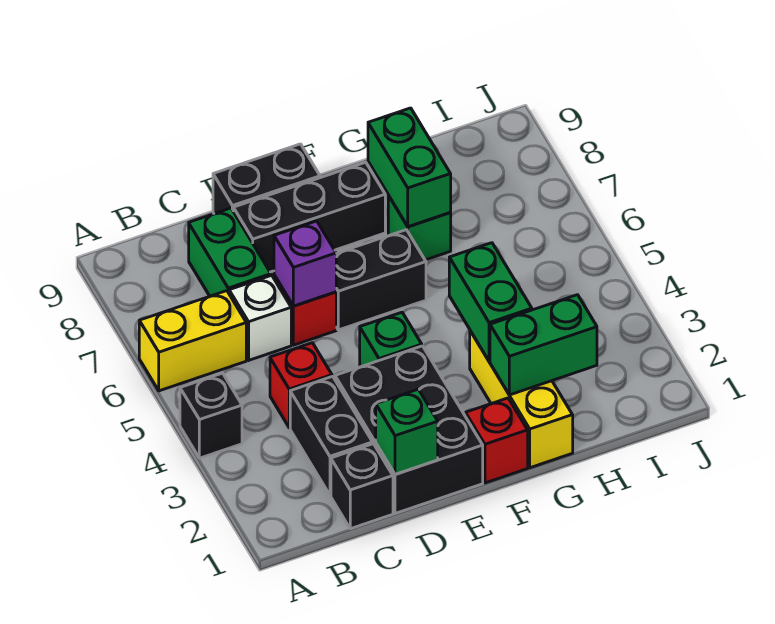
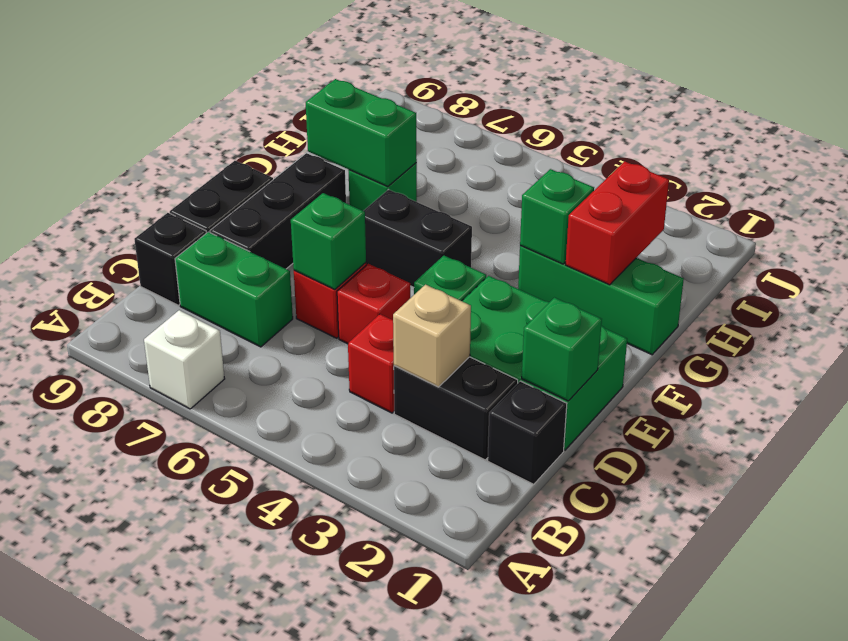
black 1x1 brick [180,373,242,458] -> black 1x1 brick moved to [134,213,206,305]
yellow 1x2 brick [139,291,246,391] -> none
none -> tan 1x1 brick [393,285,471,387]
white 1x1 brick [229,275,291,360] -> white 1x1 brick moved to [144,310,225,409]
black 2x3 brick [335,346,483,514] -> green 2x3 brick [462,276,627,450]
purple 1x1 brick [274,221,336,306] -> green 1x1 brick [291,193,366,290]
black 1x2 brick [336,230,426,330] -> black 1x2 brick turned to [364,190,472,287]
red 1x1 brick [466,398,528,483] -> red 1x1 brick moved to [337,264,410,344]
yellow 1x3 brick [470,331,573,468] -> green 1x3 brick [518,246,684,355]
green 1x2 brick [490,295,597,395] -> red 1x2 brick [566,161,669,285]
green 1x2 brick [449,243,532,361] -> green 1x1 brick [520,169,594,264]

